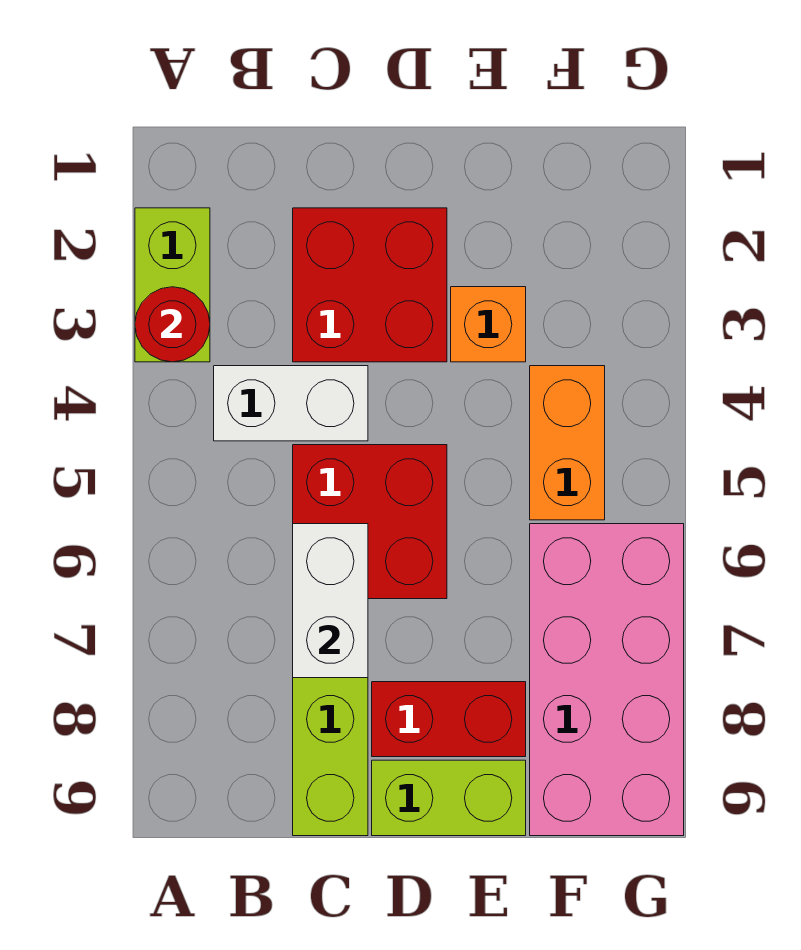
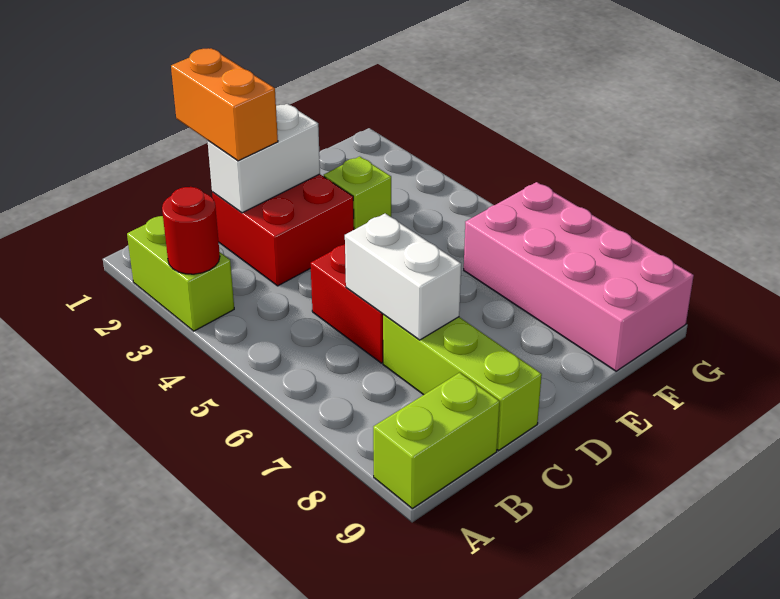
white 1x2 brick [214,366,368,441] -> white 1x2 brick moved to [208,104,320,213]
red 1x2 brick [372,682,526,757] -> none
lime 1x2 brick [372,760,526,836] -> lime 1x2 brick moved to [373,373,500,508]
orange 1x1 brick [451,287,526,362] -> lime 1x1 brick [324,156,391,230]
orange 1x2 brick [530,366,605,520] -> orange 1x2 brick moved to [171,48,278,161]

